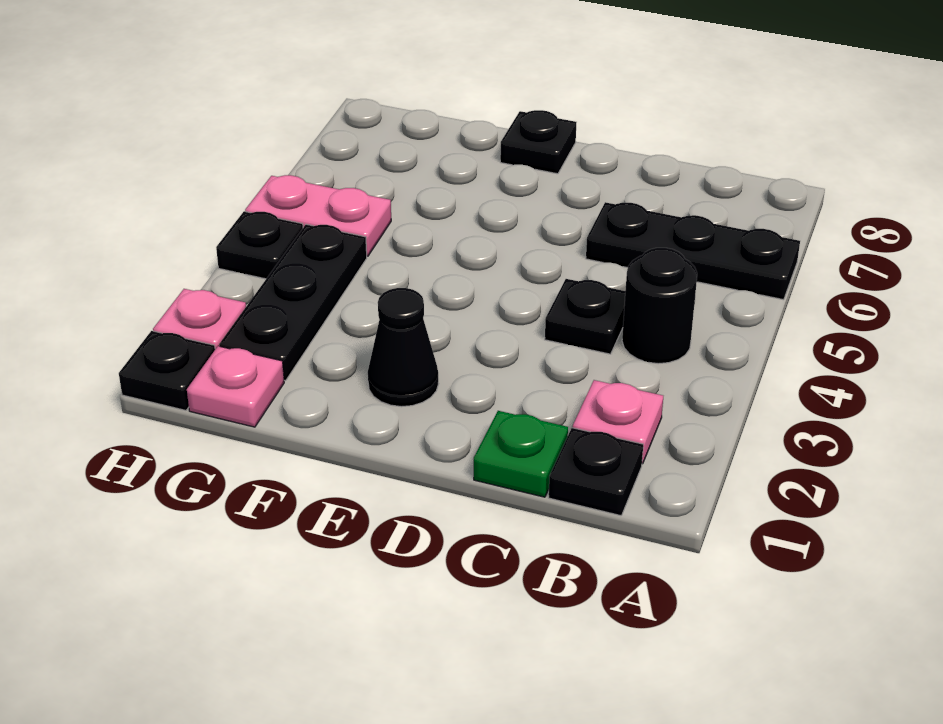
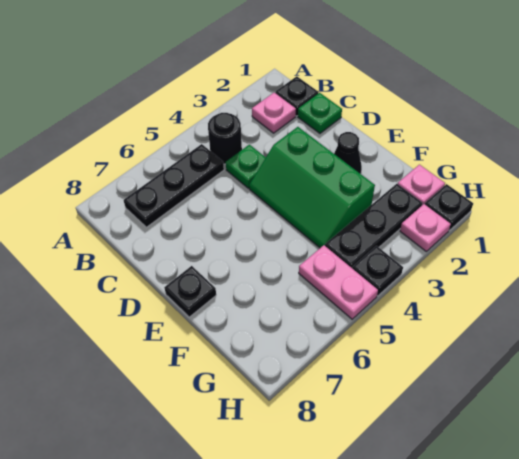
black 1x3 plate [586,202,800,300] -> black 1x3 plate turned to [124,144,224,227]
black 1x1 plate [545,279,625,354] -> green 1x1 plate [226,145,266,188]
none -> green 2x3 slope [249,127,375,248]

